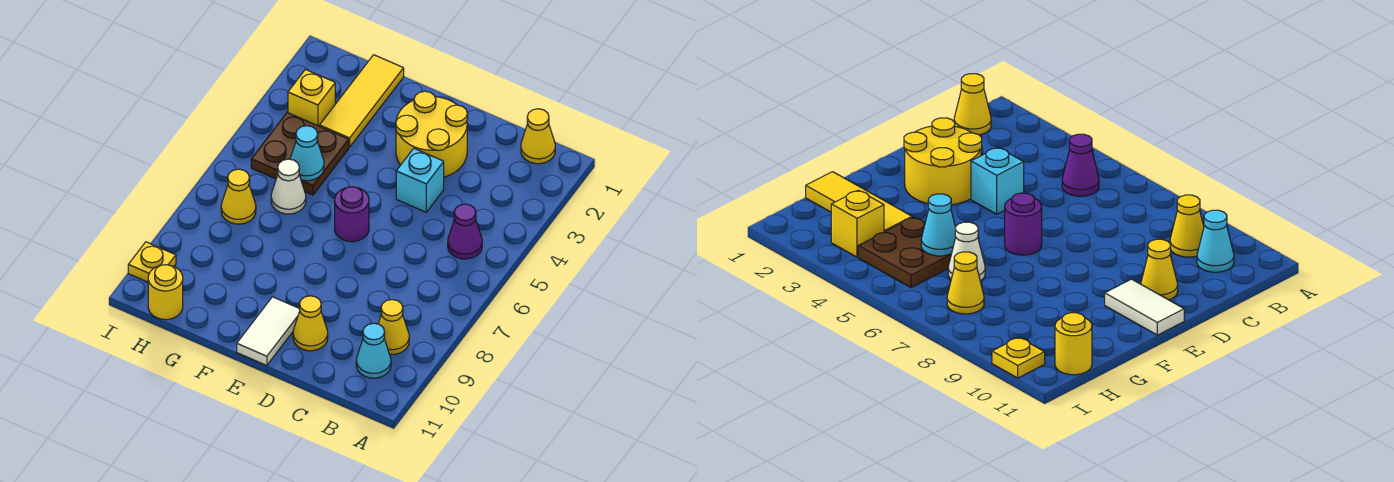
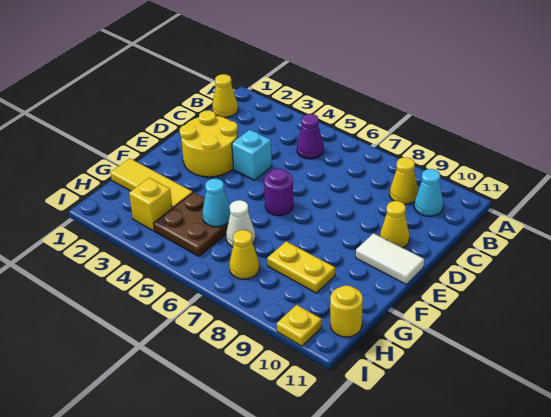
none -> yellow 1x2 plate [267,241,335,293]

